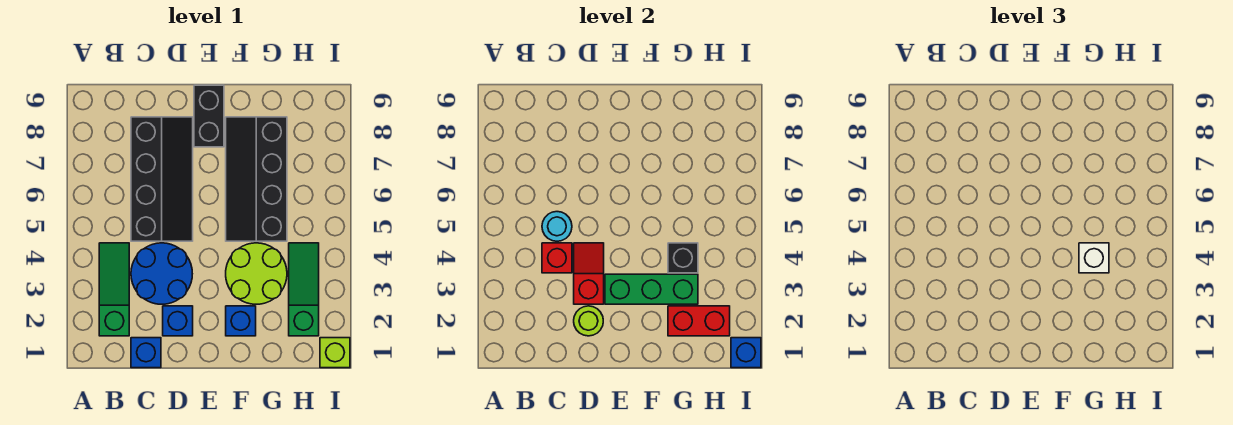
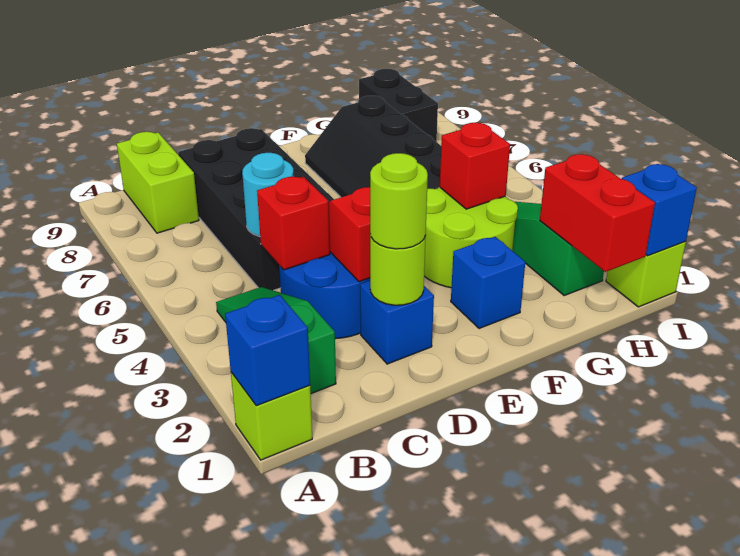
none -> lime 1x1 brick [231,372,312,460]
none -> lime 1x2 brick [117,132,199,233]
blue 1x1 brick [131,338,161,368] -> blue 1x1 brick moved to [225,295,310,406]
black 2x4 slope [131,117,193,241] -> black 2x4 brick [178,128,334,290]
none -> lime 1x1 round brick [370,153,428,249]
green 1x3 brick [605,274,698,304] -> none
black 1x2 brick [194,85,224,147] -> black 1x2 brick moved to [359,69,438,142]
red 1x2 brick [668,306,730,336] -> red 1x2 brick turned to [540,154,655,272]
black 1x1 brick [668,243,698,273] -> red 1x1 brick [440,123,510,209]
white 1x1 brick [1079,243,1109,273] -> none

